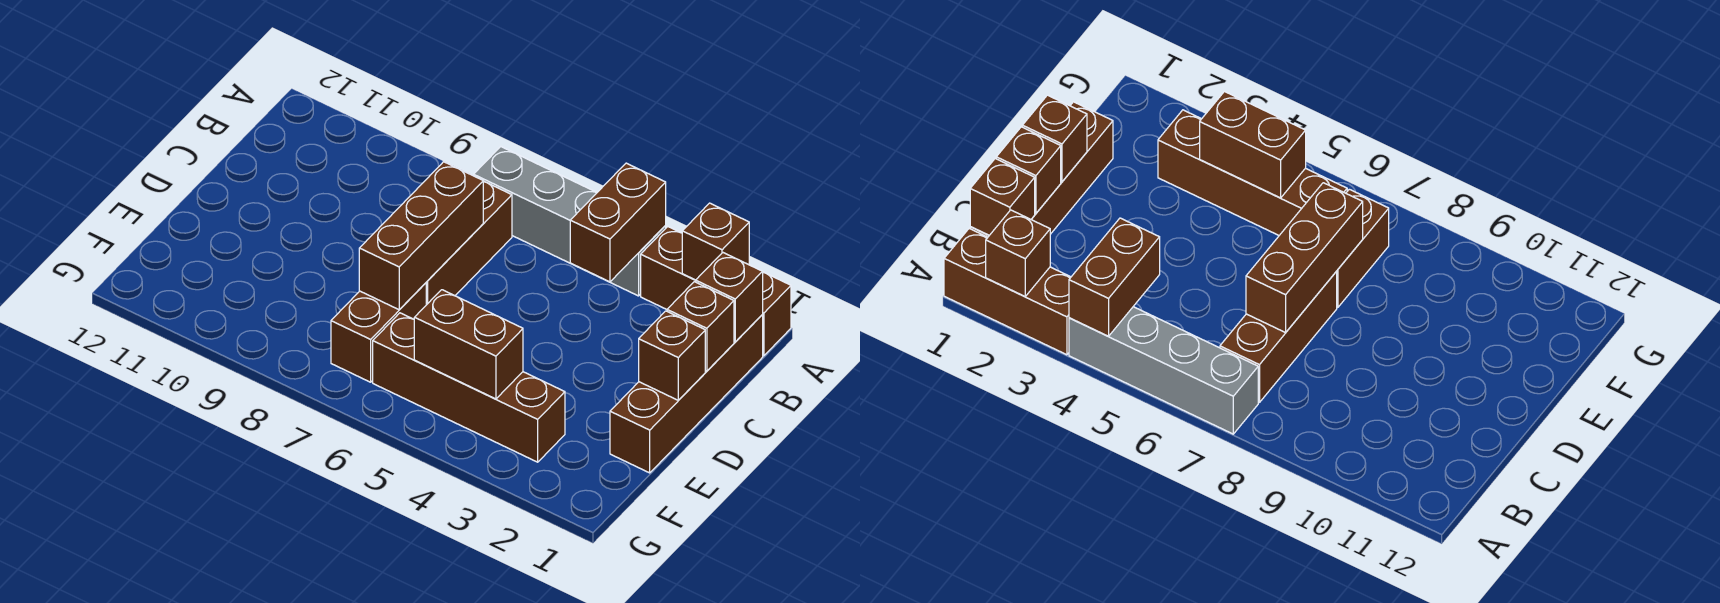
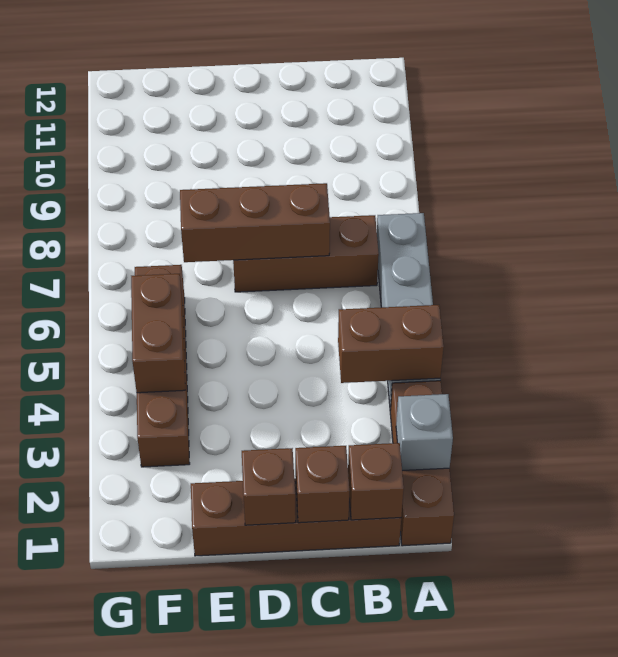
brown 1x1 brick [682,203,749,280] -> grey 1x1 brick [396,394,453,471]
brown 1x2 brick [331,283,426,382] -> none

